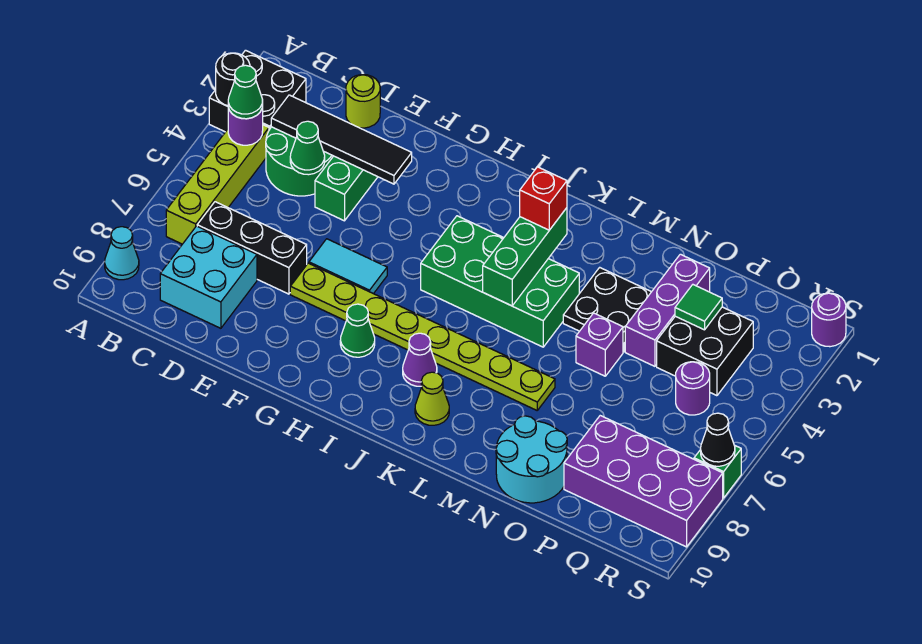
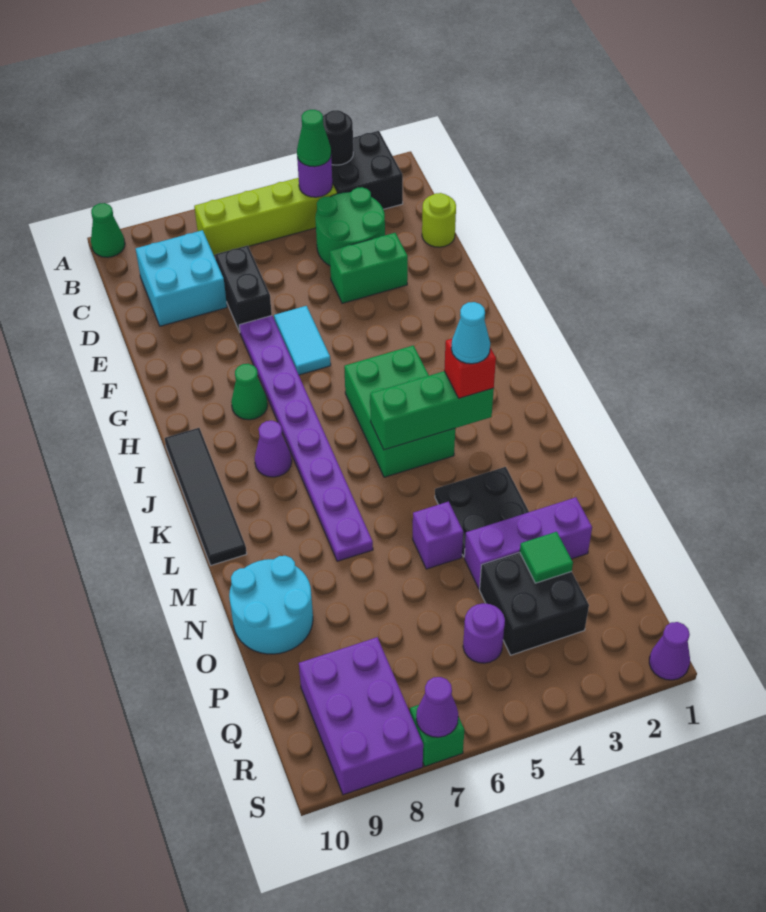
cyan 1x1 cone [105,227,139,280] -> cyan 1x1 cone moved to [451,302,490,364]
black 1x4 tile [271,95,412,184] -> black 1x4 tile moved to [165,428,247,565]
black 1x3 brick [197,202,307,294] -> black 1x2 brick [215,245,272,332]
green 1x1 cone [290,121,325,175] -> green 1x1 cone moved to [91,203,125,257]
lime 1x8 plate [290,263,555,410] -> purple 1x8 plate [239,316,373,561]
green 2x4 brick [421,216,579,347] -> green 2x3 brick [344,346,455,477]
lime 1x1 cone [415,372,449,425] -> none
purple 2x4 brick [564,416,723,547] -> purple 2x3 brick [299,637,423,795]
purple 1x1 round brick [812,293,846,347] -> purple 1x1 cone [649,622,690,680]
black 1x1 cone [701,413,735,466] -> purple 1x1 cone [416,677,458,737]

